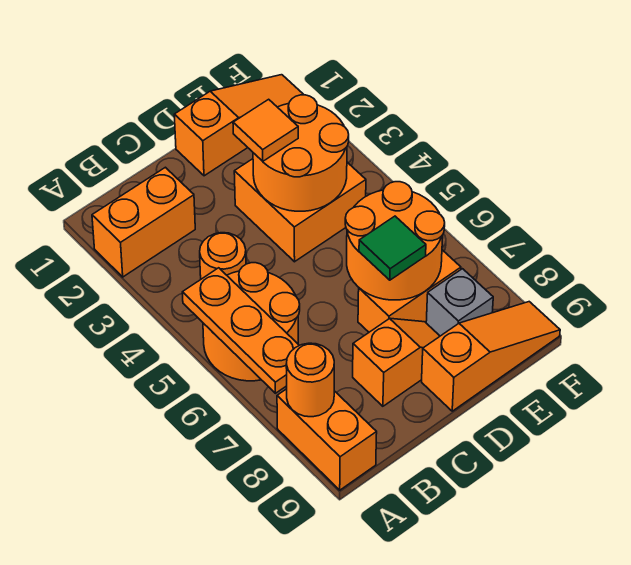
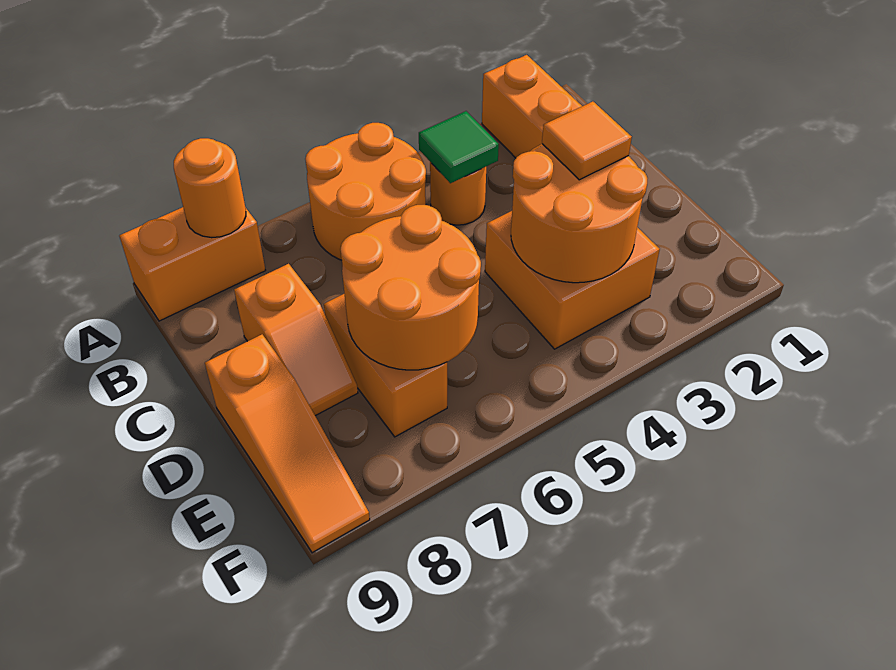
orange 1x3 plate [182,268,299,393] -> none
orange 1x3 slope [174,75,304,176] -> none
green 1x1 tile [359,216,426,280] -> green 1x1 tile moved to [419,111,499,183]
grey 1x1 brick [426,269,493,336] -> none

